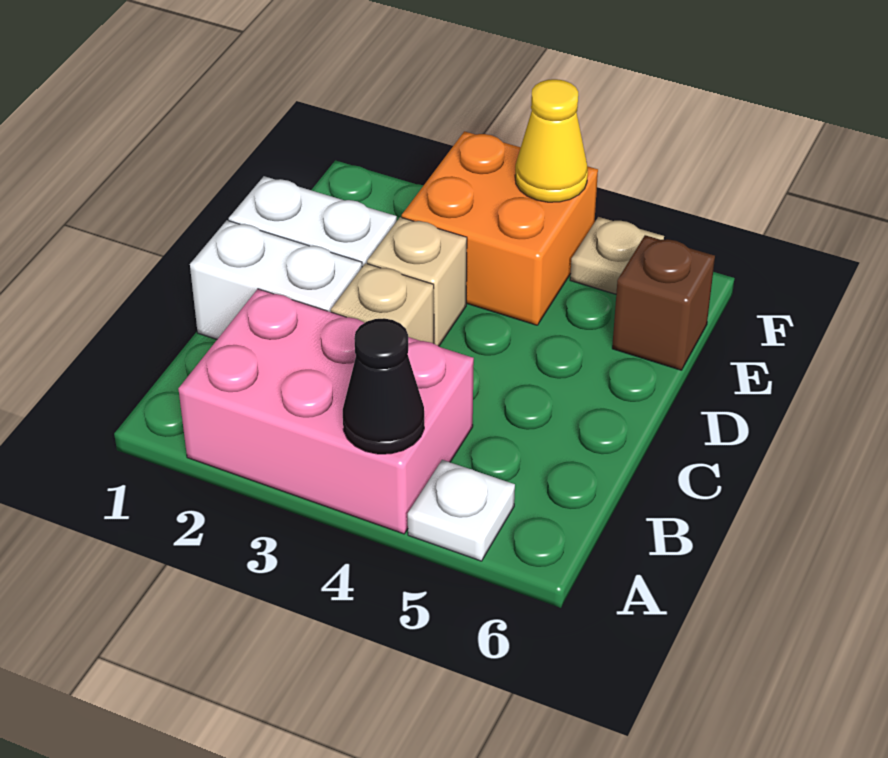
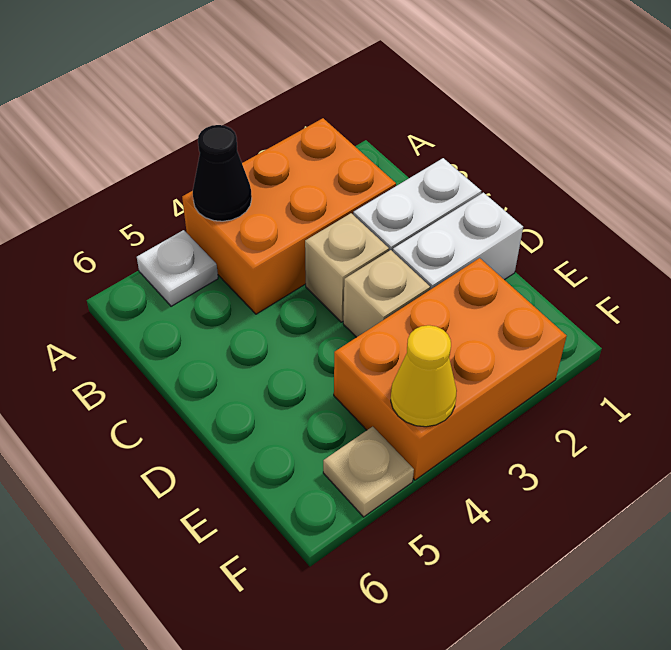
pink 2x3 brick [179,289,474,534] -> orange 2x3 brick [182,118,396,314]
orange 2x2 brick [402,131,598,325] -> orange 2x3 brick [334,258,567,480]
brown 1x1 brick [612,235,715,370] -> none

